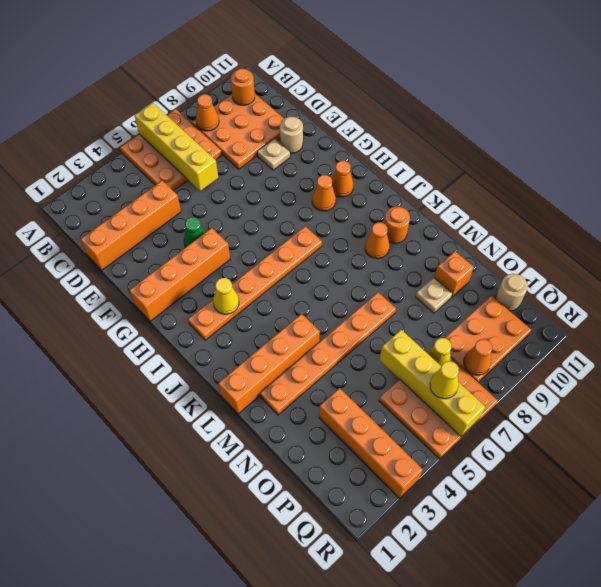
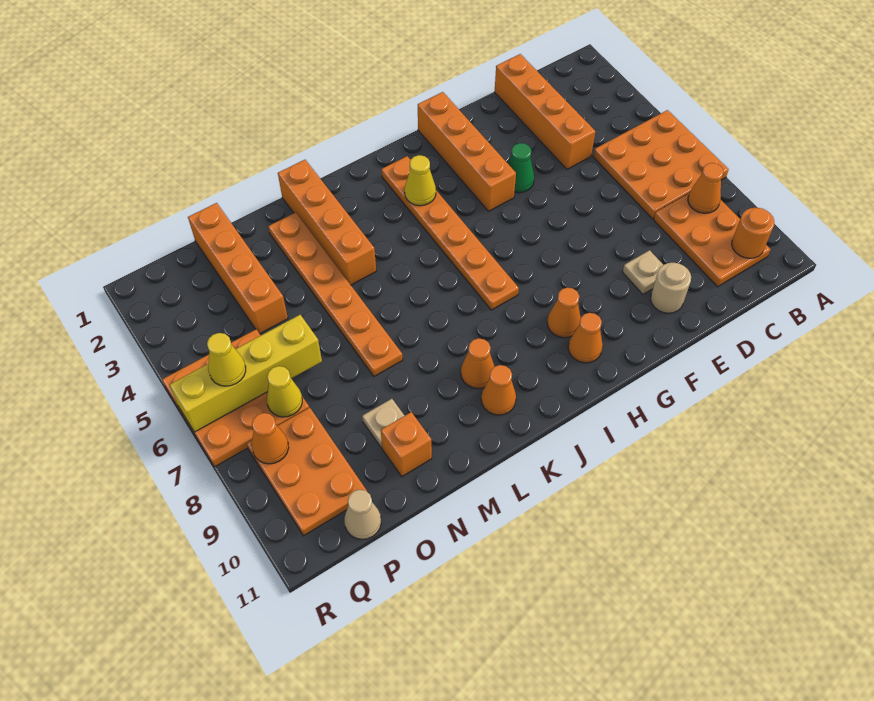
yellow 1x4 brick [134,103,218,191] -> none
orange 3x3 plate [192,94,284,169] -> orange 2x3 plate [654,194,770,287]
orange 1x1 round brick [384,206,410,243] -> orange 1x1 cone [481,365,516,415]
orange 1x4 brick [319,388,423,498] -> orange 1x4 brick turned to [188,203,288,334]
tan 1x1 round brick [495,274,528,311] -> tan 1x1 cone [344,490,381,539]

